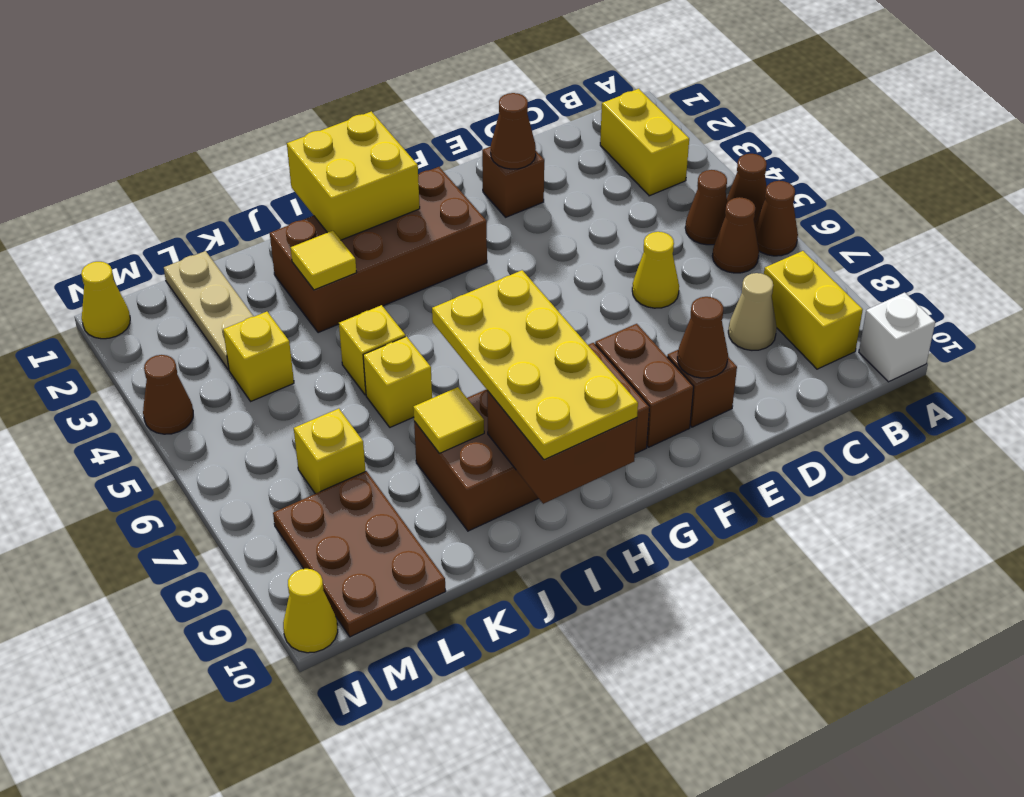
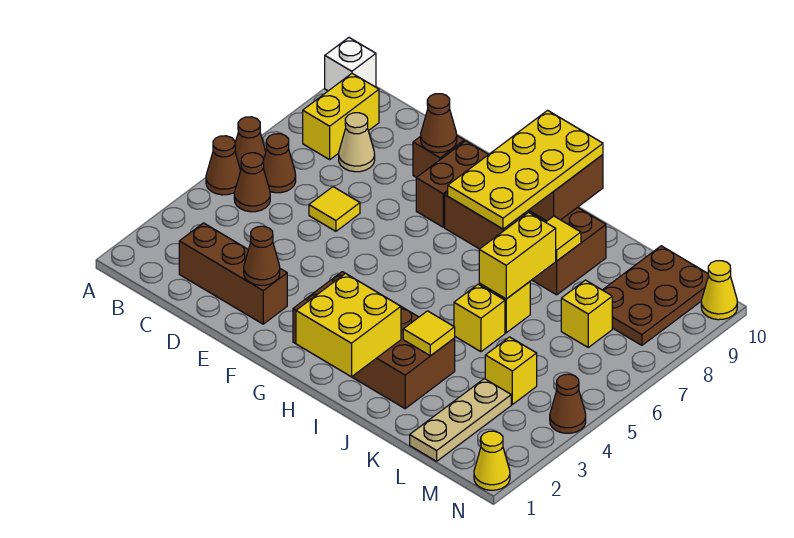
yellow 1x2 brick [600,89,689,196] -> yellow 1x2 brick moved to [479,212,556,299]
yellow 1x1 cone [632,232,679,308] -> yellow 1x1 tile [309,187,360,231]
brown 1x1 brick [482,146,544,217] -> brown 1x3 brick [179,223,287,324]

